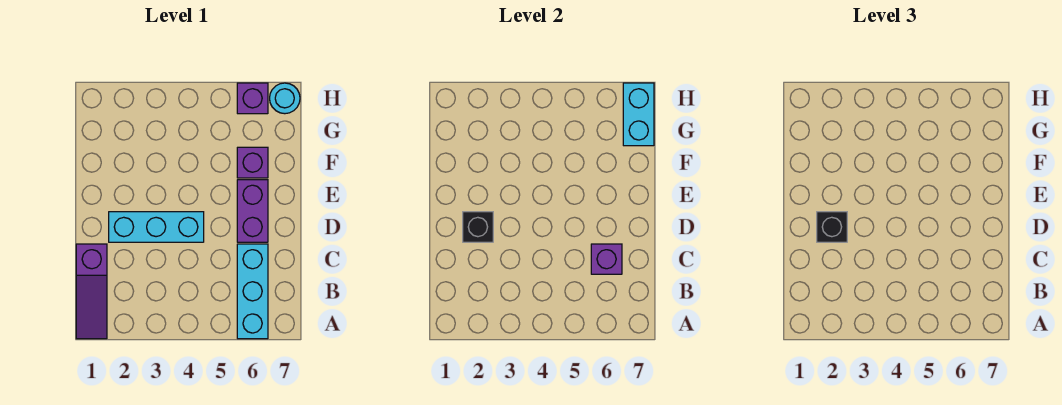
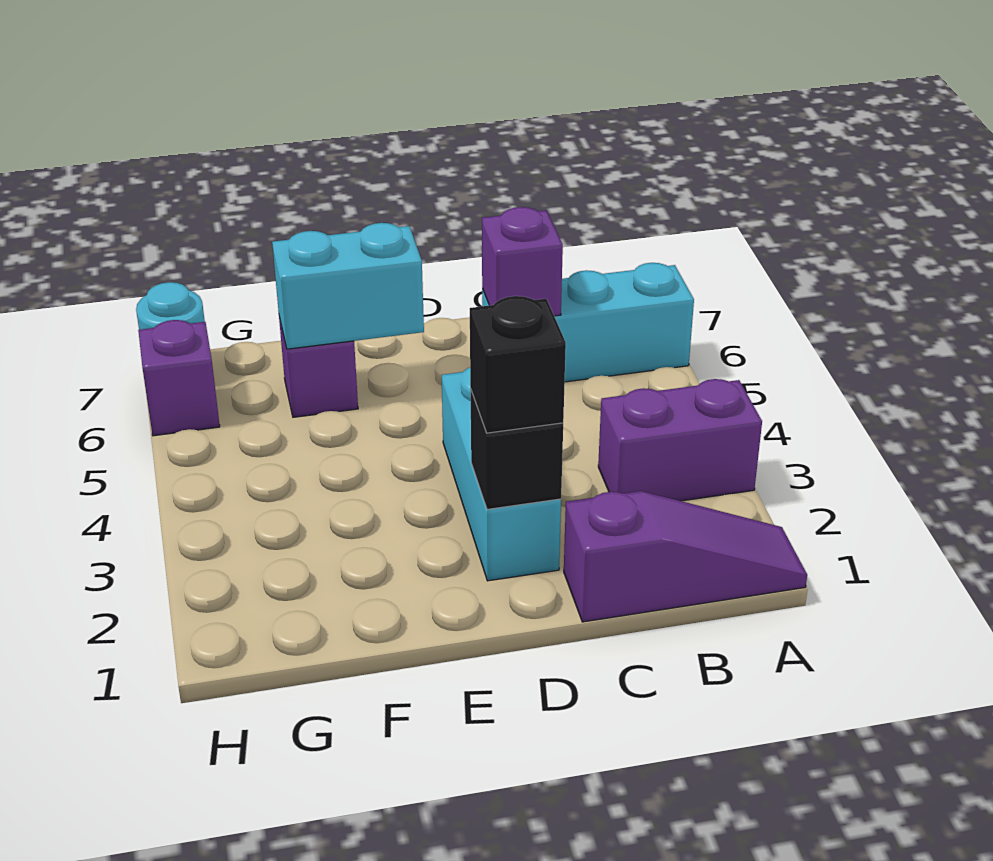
purple 1x2 brick [237,180,268,242] -> purple 1x2 brick moved to [598,379,762,501]
cyan 1x2 brick [623,83,654,146] -> cyan 1x2 brick moved to [272,223,424,349]

